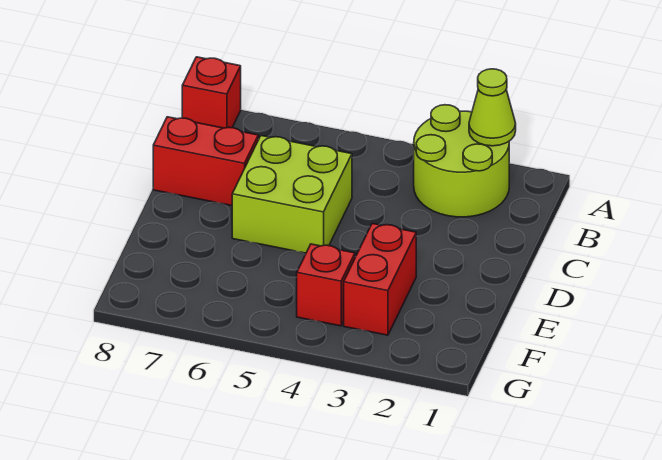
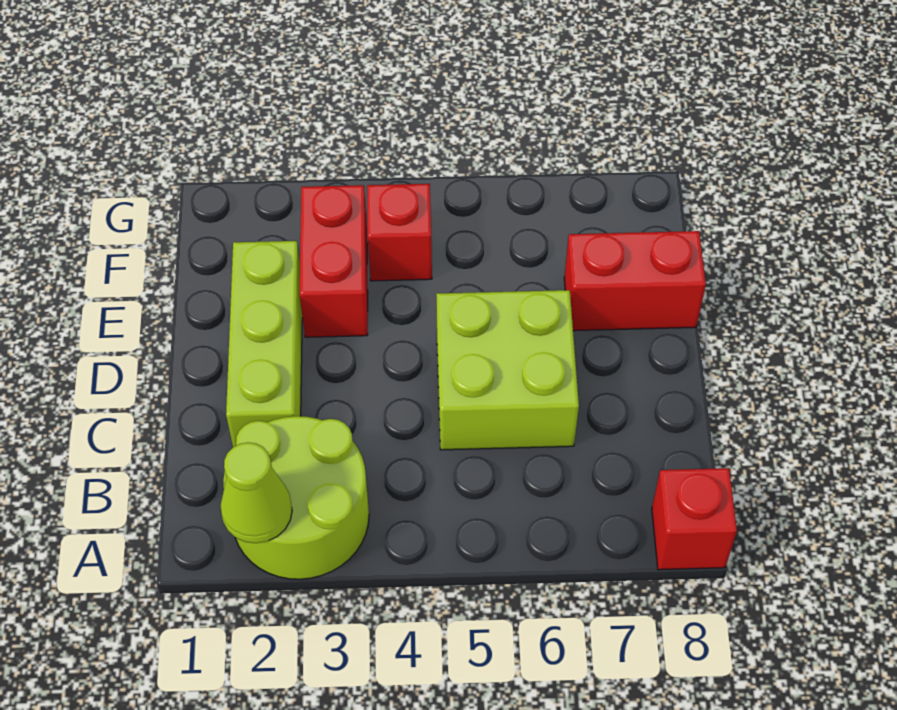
none -> lime 1x3 brick [226,241,302,447]
red 1x2 brick [153,117,258,206] -> red 1x2 brick moved to [564,231,706,331]

